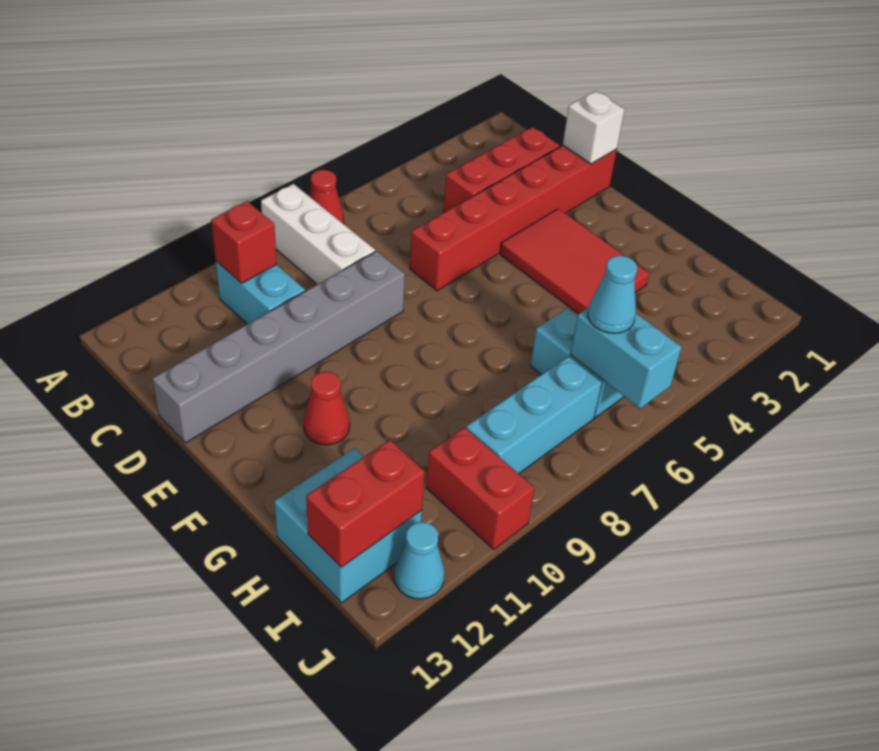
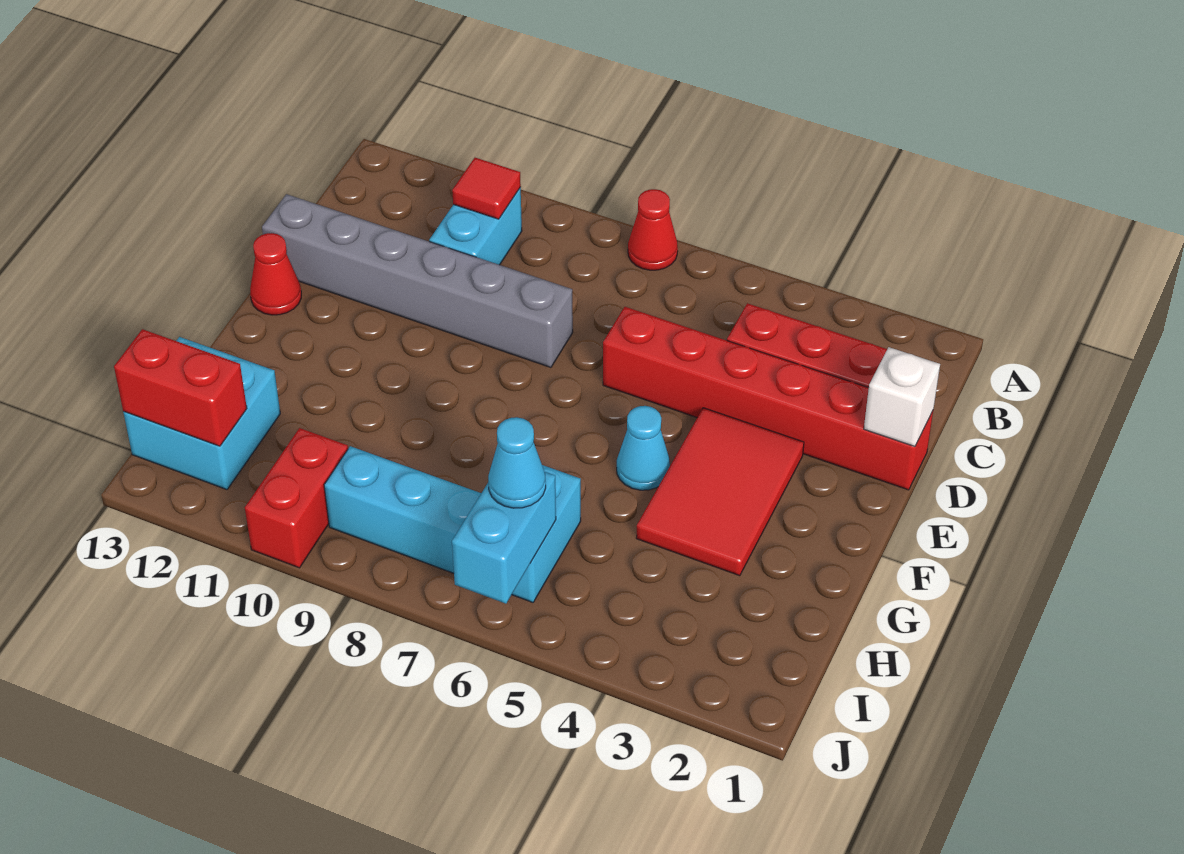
white 1x3 brick [261,184,375,284] -> none
red 1x1 brick [211,201,277,283] -> red 1x1 tile [452,158,521,219]
red 1x1 cone [304,372,350,445] -> red 1x1 cone moved to [250,233,301,315]
cyan 1x1 cone [394,522,444,599] -> cyan 1x1 cone moved to [617,406,670,490]

